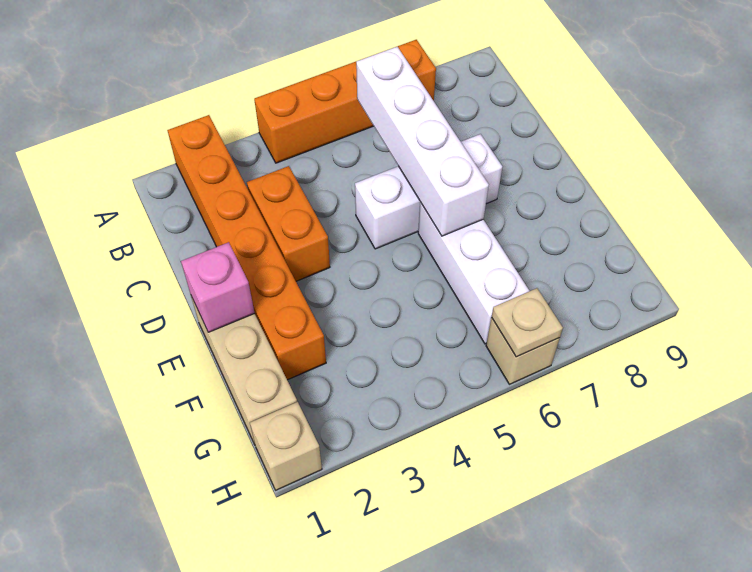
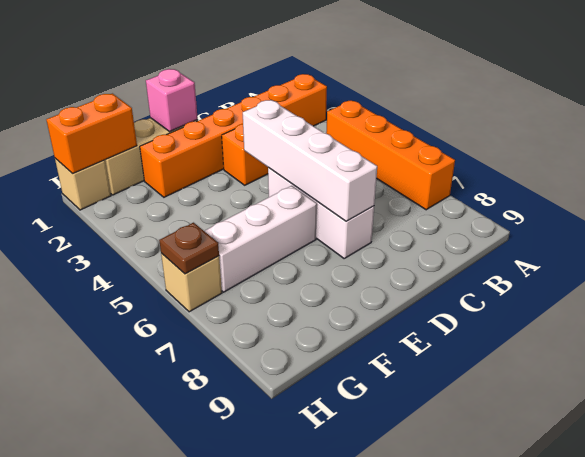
white 1x4 brick [356,46,489,236] -> white 1x4 brick turned to [243,100,377,221]
none -> orange 1x2 brick [47,94,137,174]
tan 1x1 plate [492,288,563,357] -> brown 1x1 plate [159,223,219,274]

